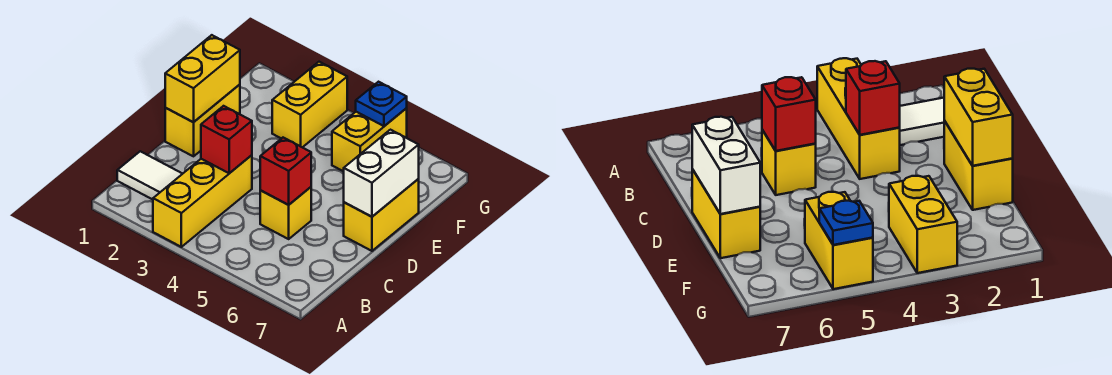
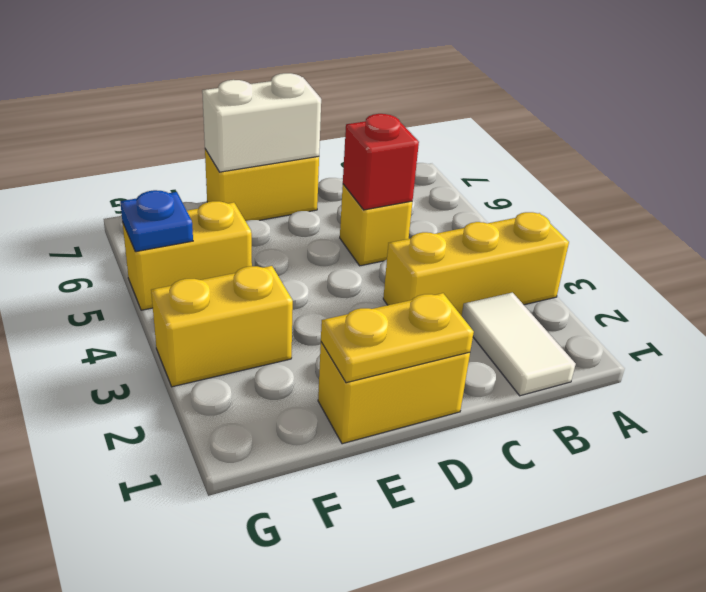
red 1x1 brick [201,106,252,173] -> none
yellow 1x2 brick [165,35,240,122] -> yellow 1x2 plate [321,293,474,383]

